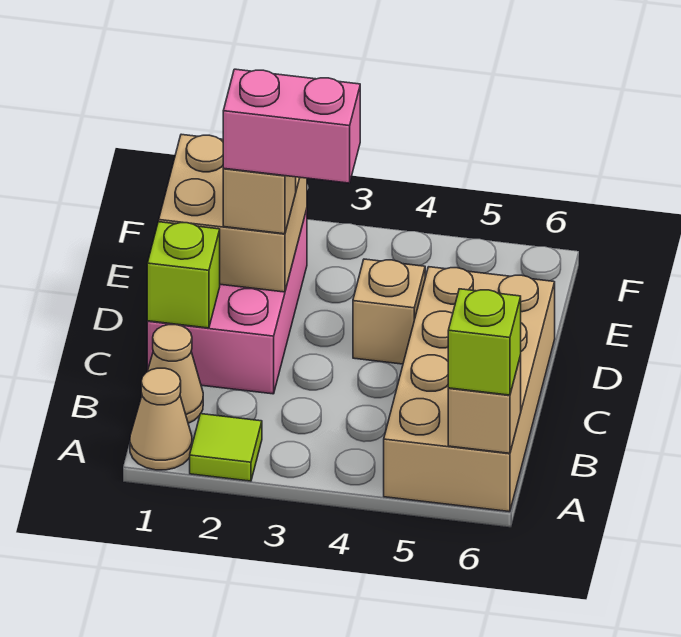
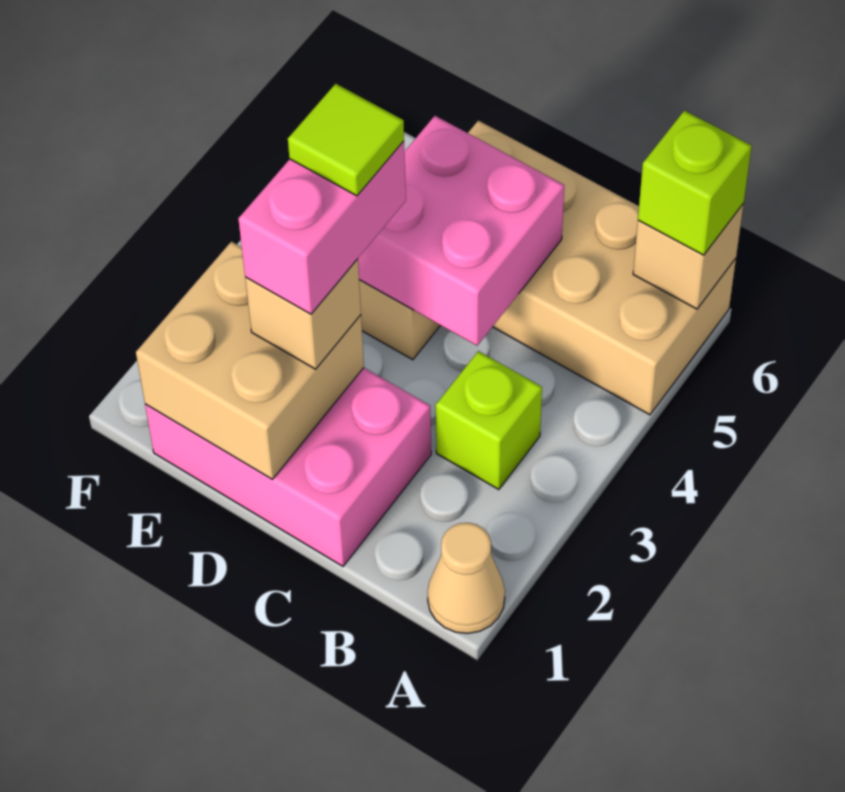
lime 1x1 tile [190,414,262,481] -> lime 1x1 tile moved to [288,84,404,196]
tan 1x1 cone [141,325,203,423] -> none
lime 1x1 brick [147,222,220,328] -> lime 1x1 brick moved to [436,351,542,490]
none -> pink 2x2 brick [358,116,564,346]

